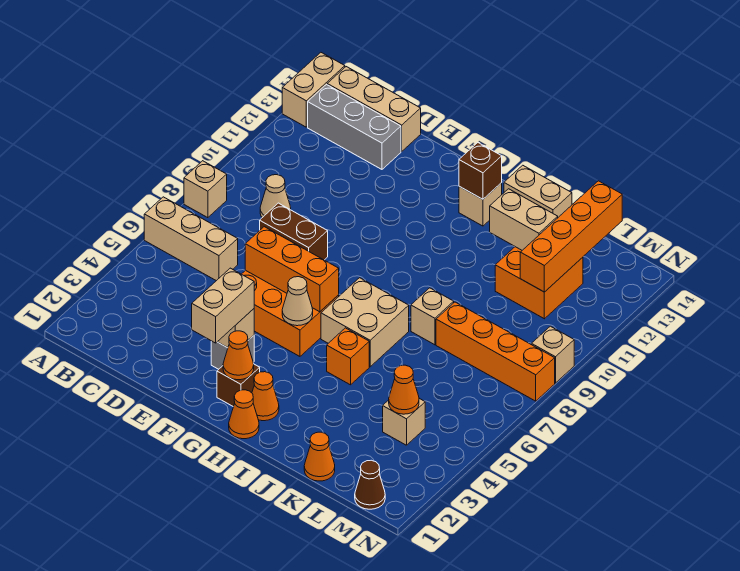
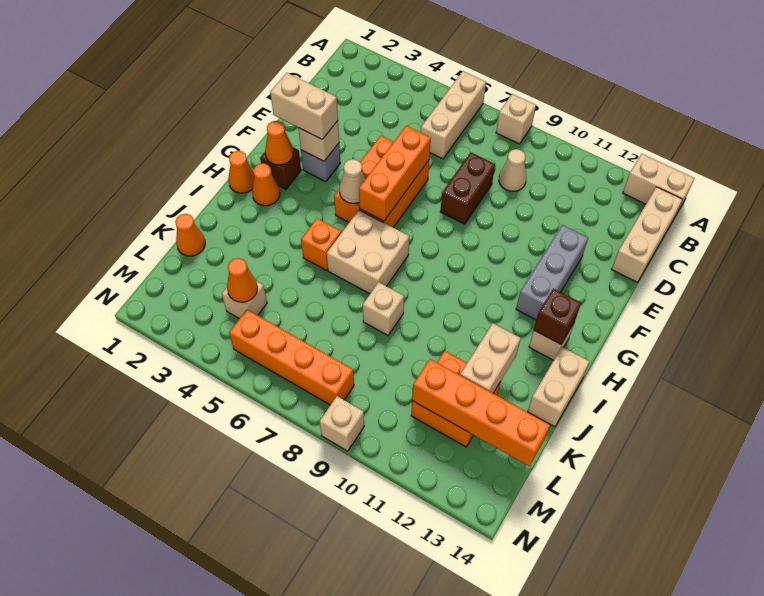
grey 1x3 brick [308,85,401,169] -> grey 1x3 brick moved to [516,225,588,320]
orange 1x4 brick [436,302,555,401] -> orange 1x4 brick turned to [229,310,354,405]
brown 1x1 cone [355,460,385,509] -> none

